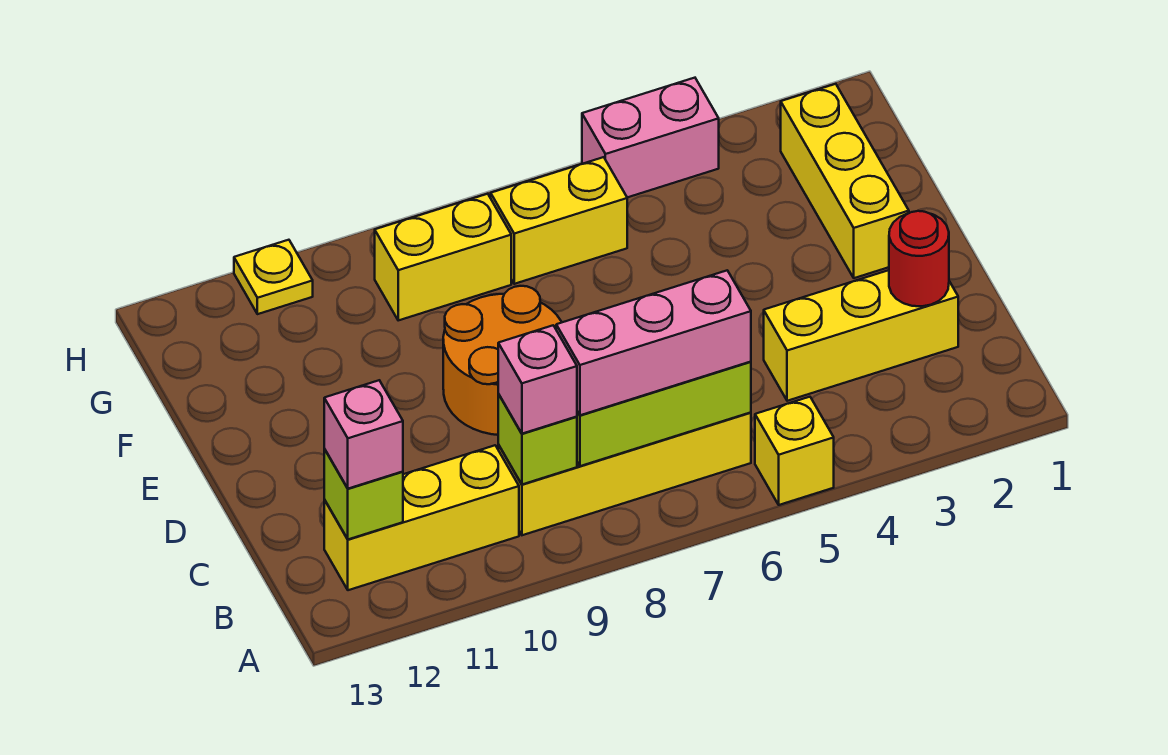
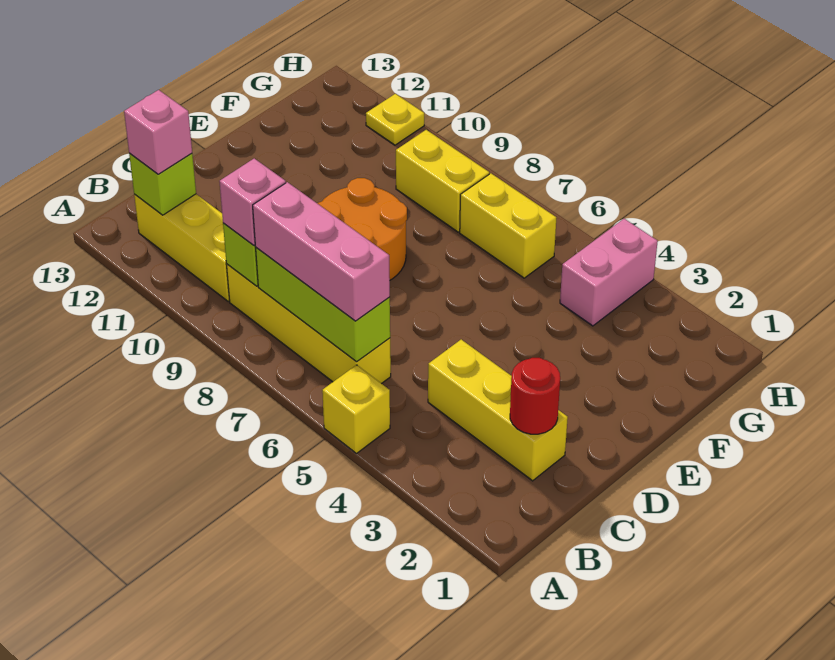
yellow 1x3 brick [781,84,909,278] -> none
pink 1x2 brick [582,78,719,197] -> pink 1x2 brick turned to [560,219,658,326]

